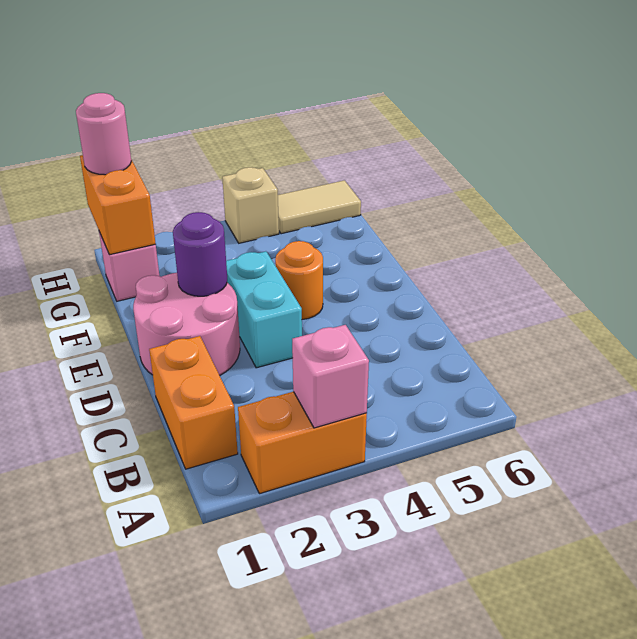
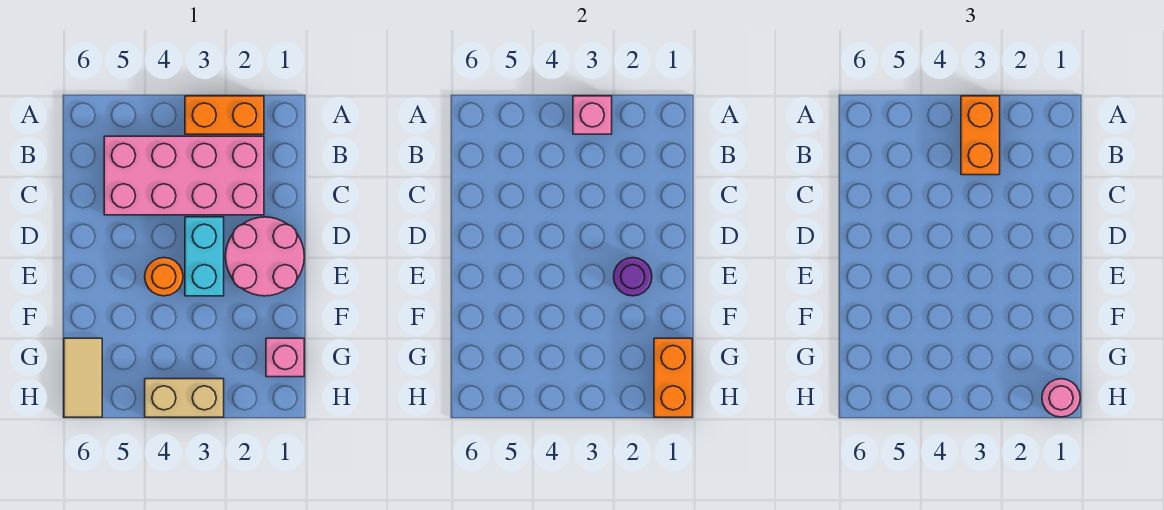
orange 1x2 brick [149,336,238,469] -> orange 1x2 brick moved to [961,96,1000,175]
none -> pink 2x4 brick [104,136,264,215]
tan 1x1 brick [222,167,279,243] -> tan 1x2 brick [145,379,224,417]
tan 1x2 tile [278,180,361,234] -> tan 1x2 tile turned to [64,338,102,417]

